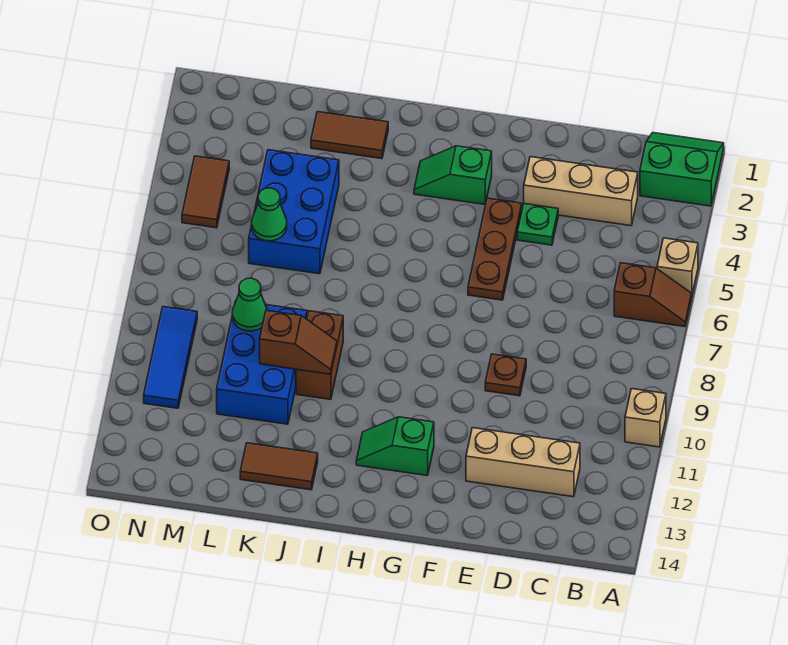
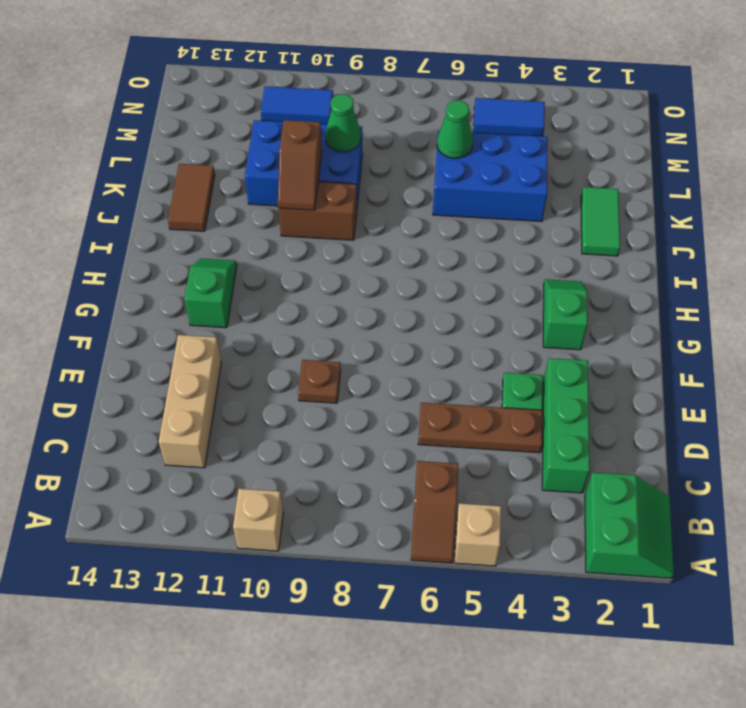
tan 1x3 brick [524,157,638,226] -> green 1x3 brick [542,358,590,493]
brown 1x3 plate [468,198,522,300] -> brown 1x3 plate moved to [418,403,543,453]
brown 1x2 tile [311,112,388,159] -> green 1x2 tile [581,187,620,256]
brown 1x2 tile [182,156,229,228] -> blue 1x2 tile [473,98,545,137]
blue 1x3 tile [144,307,197,408] -> blue 1x2 tile [261,86,333,124]

